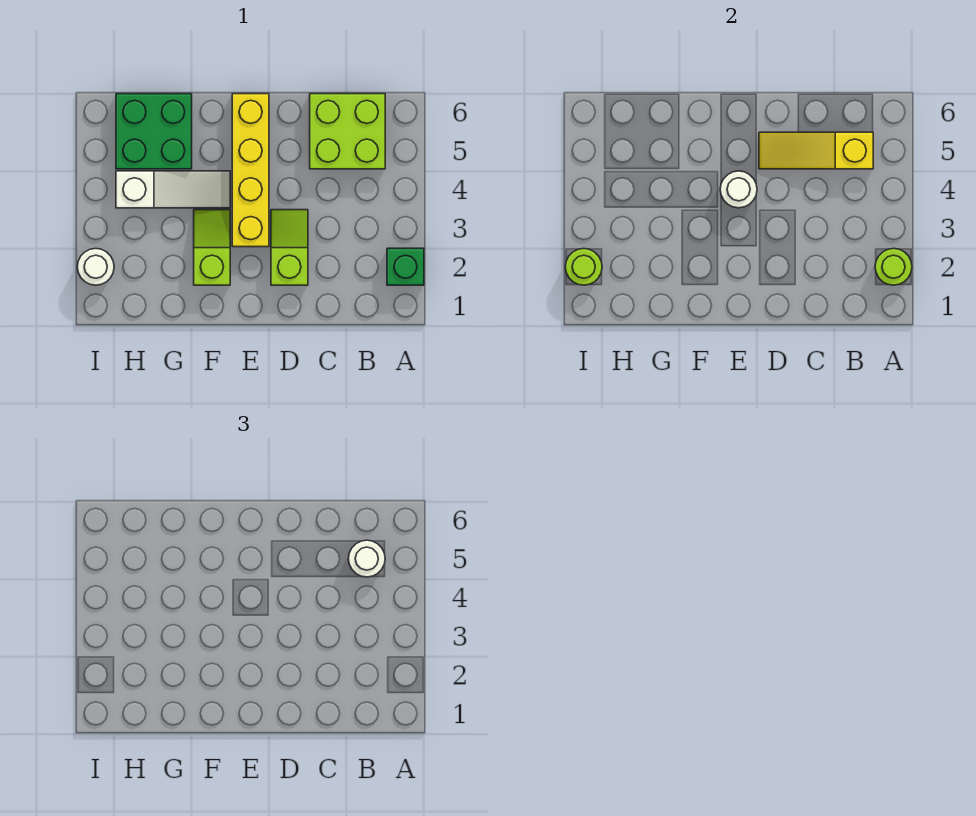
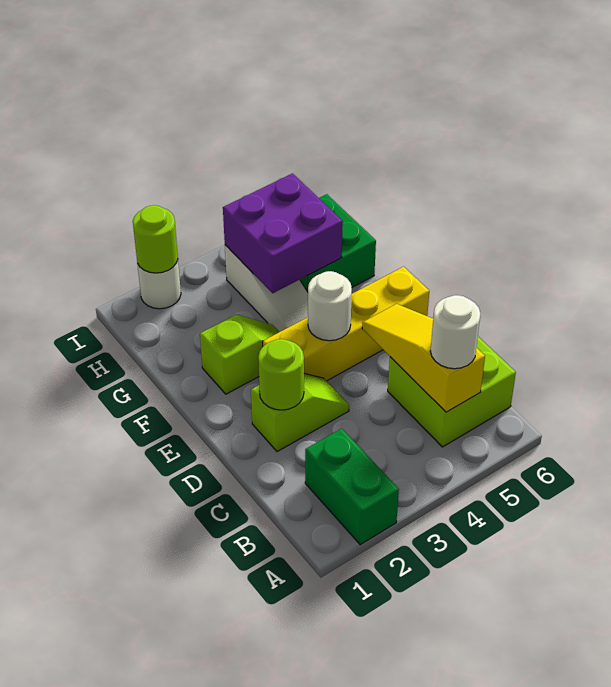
green 1x1 brick [387,248,424,285] -> green 1x2 brick [305,428,399,545]
lime 1x1 round brick [875,248,912,285] -> lime 1x1 round brick moved to [258,339,304,410]
none -> purple 2x2 brick [223,174,343,293]

